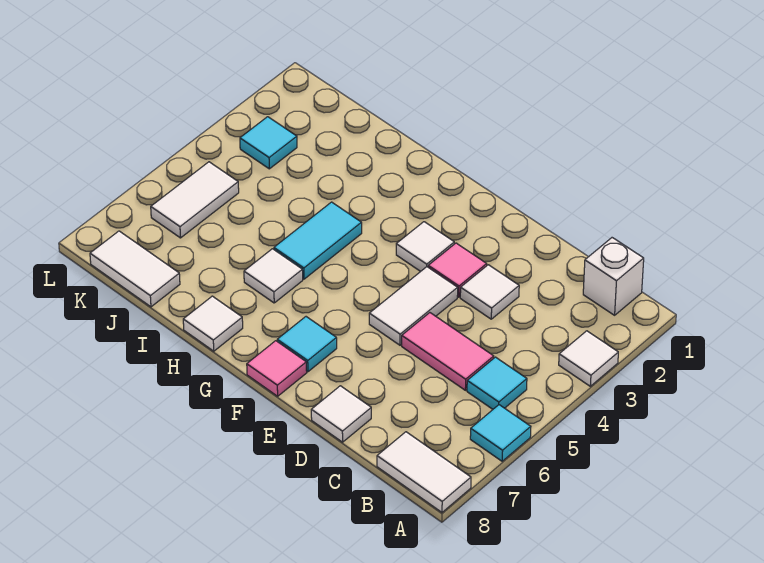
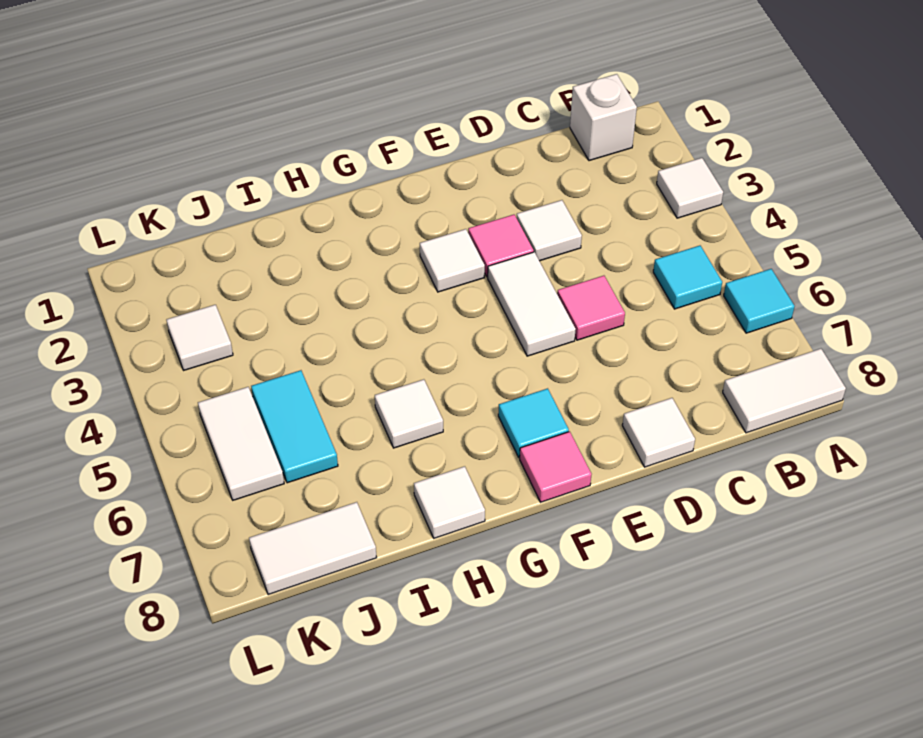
pink 1x2 tile [402,313,494,390] -> pink 1x1 tile [557,276,625,340]
cyan 1x2 tile [274,202,362,279] -> cyan 1x2 tile moved to [251,370,338,483]
cyan 1x1 tile [240,117,297,169] -> white 1x1 tile [167,305,233,370]

